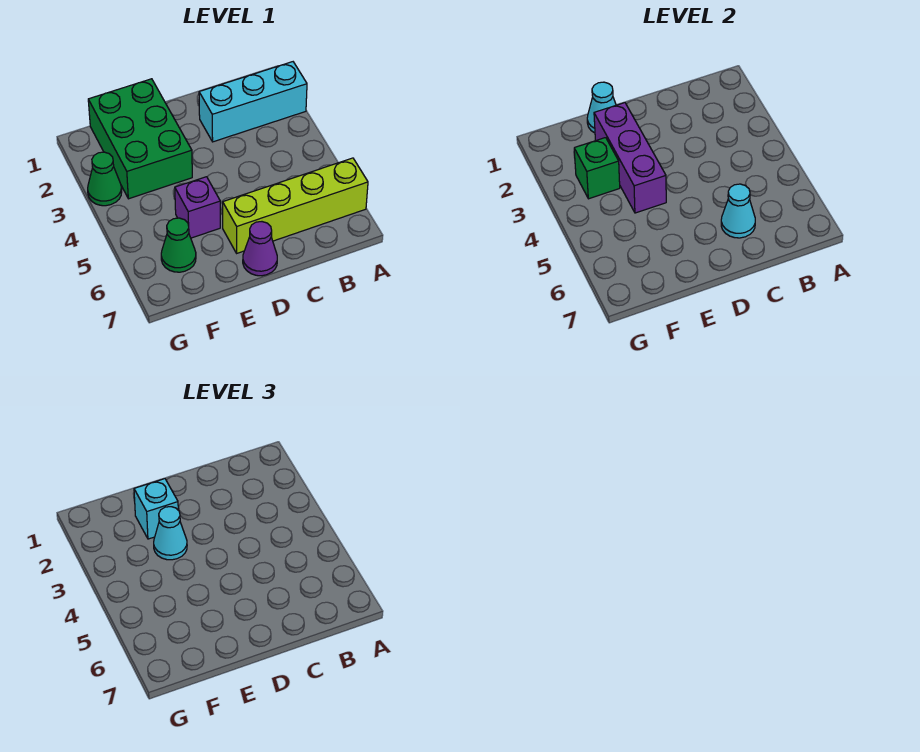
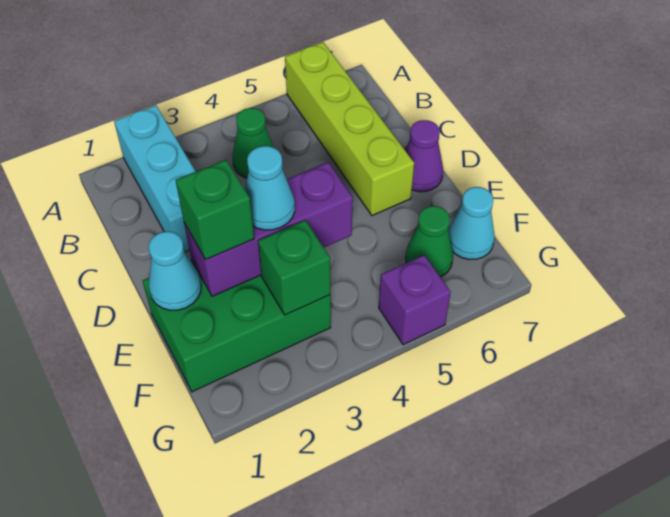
cyan 1x1 cone [721,184,755,238] -> cyan 1x1 cone moved to [449,187,495,260]
cyan 1x1 brick [134,479,178,539] -> green 1x1 brick [176,160,254,260]
purple 1x1 brick [175,177,220,238] -> purple 1x1 brick moved to [379,255,451,345]
green 1x1 cone [88,152,122,206] -> green 1x1 cone moved to [233,108,273,178]

